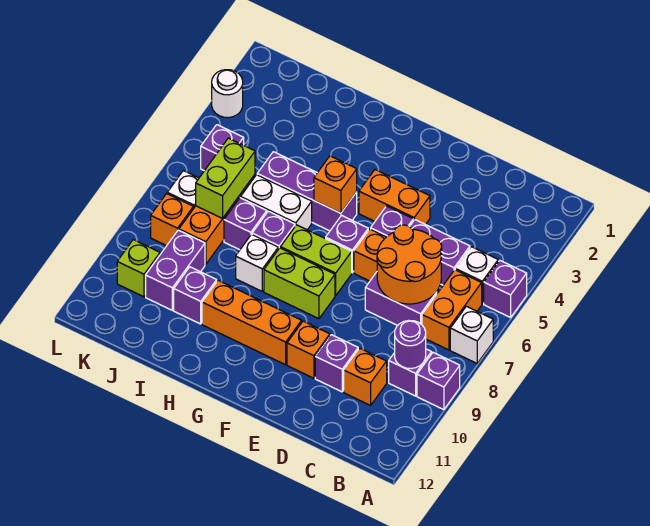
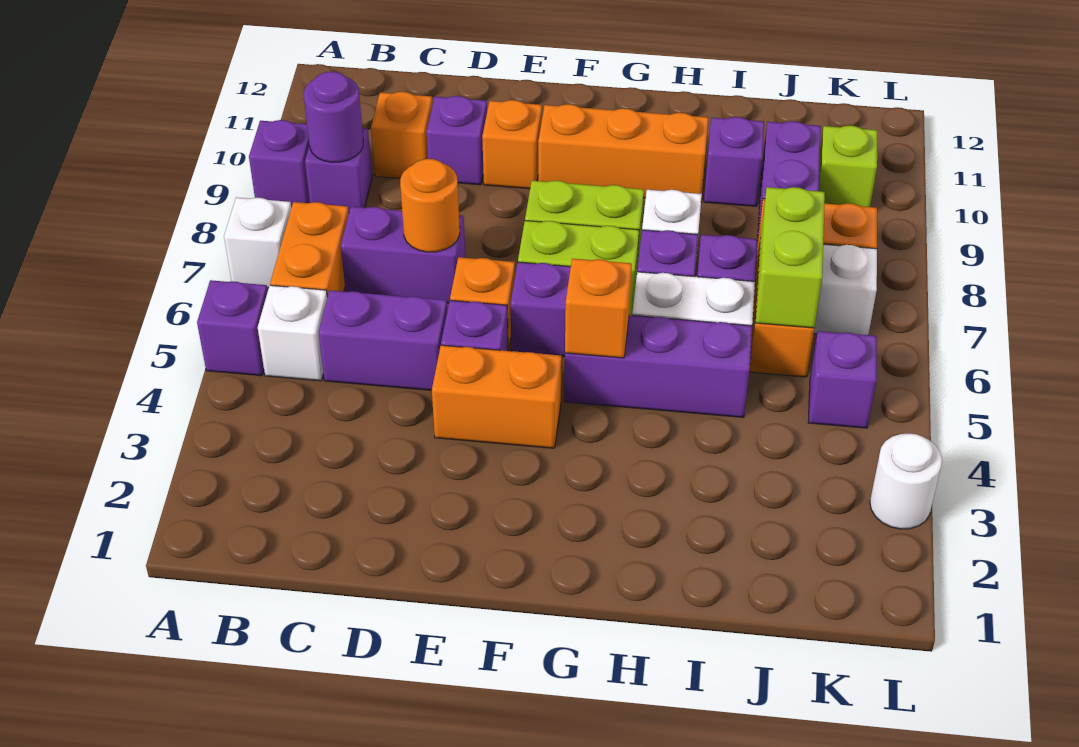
orange 2x2 round brick [377,225,442,304] -> orange 1x1 round brick [400,159,460,252]

